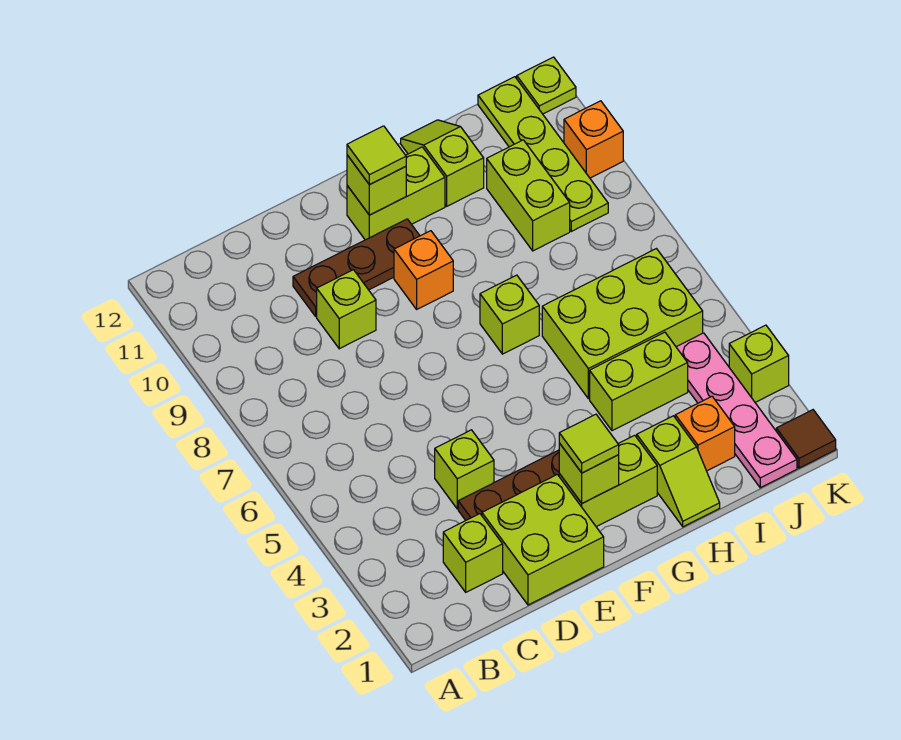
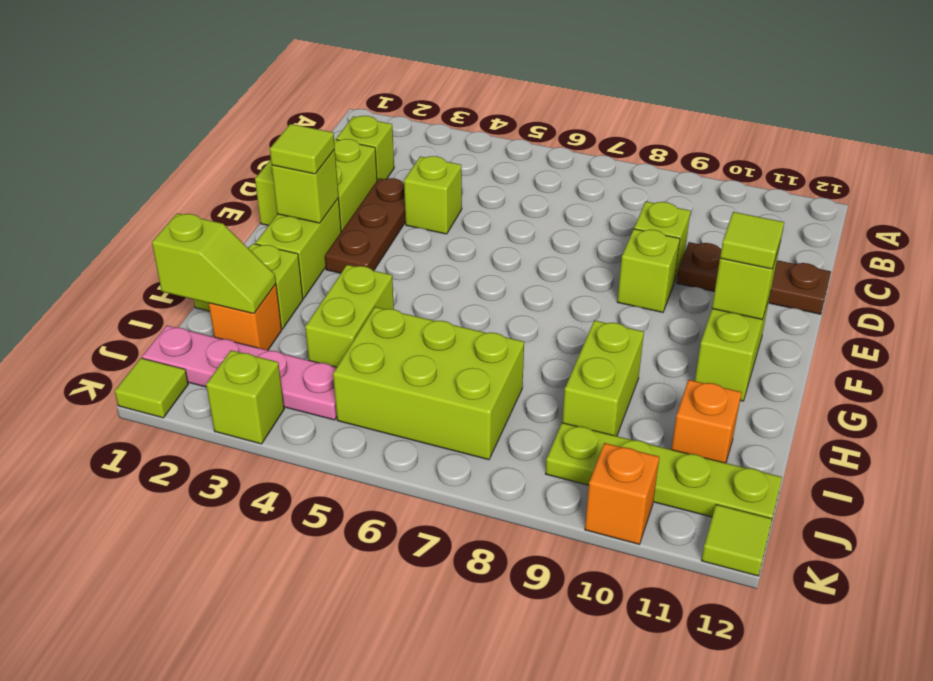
brown 1x3 plate [293,219,420,316] -> brown 1x3 plate turned to [677,242,831,314]
orange 1x1 brick [394,231,453,309] -> orange 1x1 brick moved to [671,380,742,463]
lime 1x1 brick [480,275,539,354] -> lime 1x1 brick moved to [617,229,680,312]
lime 2x3 brick [542,249,703,399] -> lime 2x3 brick turned to [333,307,524,460]
lime 1x2 slope [401,120,484,206] -> lime 1x2 slope moved to [152,213,276,314]
lime 1x2 brick [487,140,570,251] -> lime 1x2 brick turned to [562,320,644,436]
brown 1x1 tile [776,410,836,468] -> lime 1x1 tile [115,358,188,418]
lime 1x1 plate [517,57,576,114] -> lime 1x1 tile [701,505,772,576]

